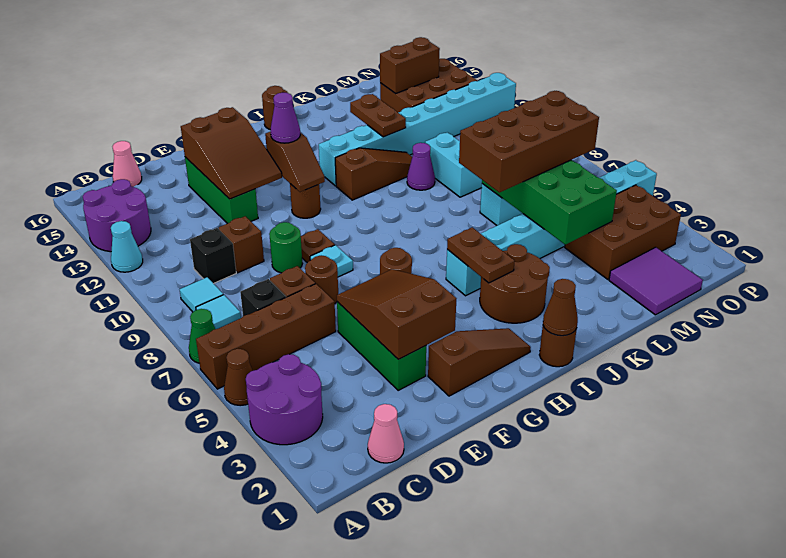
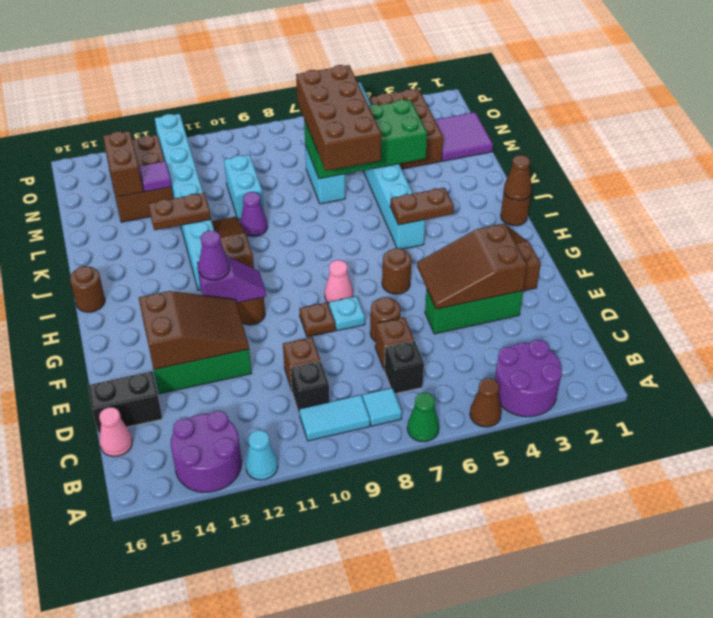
brown 1x4 brick [196,284,336,389] -> none
cyan 1x1 tile [180,277,223,312] -> cyan 1x2 tile [299,395,370,441]
pink 1x1 cone [368,404,404,463] -> pink 1x1 cone moved to [325,260,353,303]
none -> black 1x2 brick [88,371,162,433]
green 1x1 round brick [269,222,302,273] -> none
brown 1x2 slope [265,132,325,192] -> purple 1x2 slope [197,256,266,303]
brown 2x2 round brick [480,244,550,323] -> none
cyan 1x2 brick [425,132,482,197] -> cyan 1x2 brick turned to [224,155,264,220]
none -> purple 1x1 tile [139,161,172,192]

